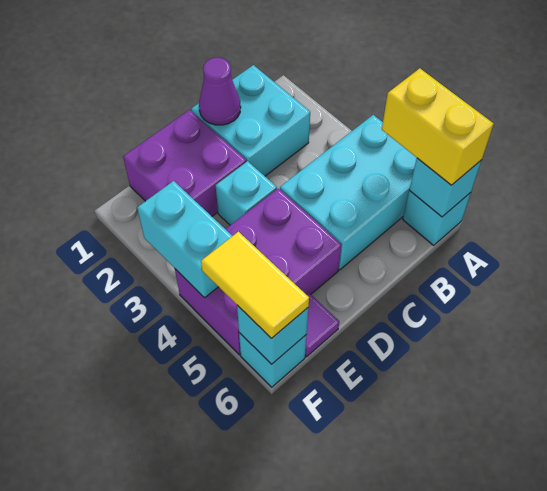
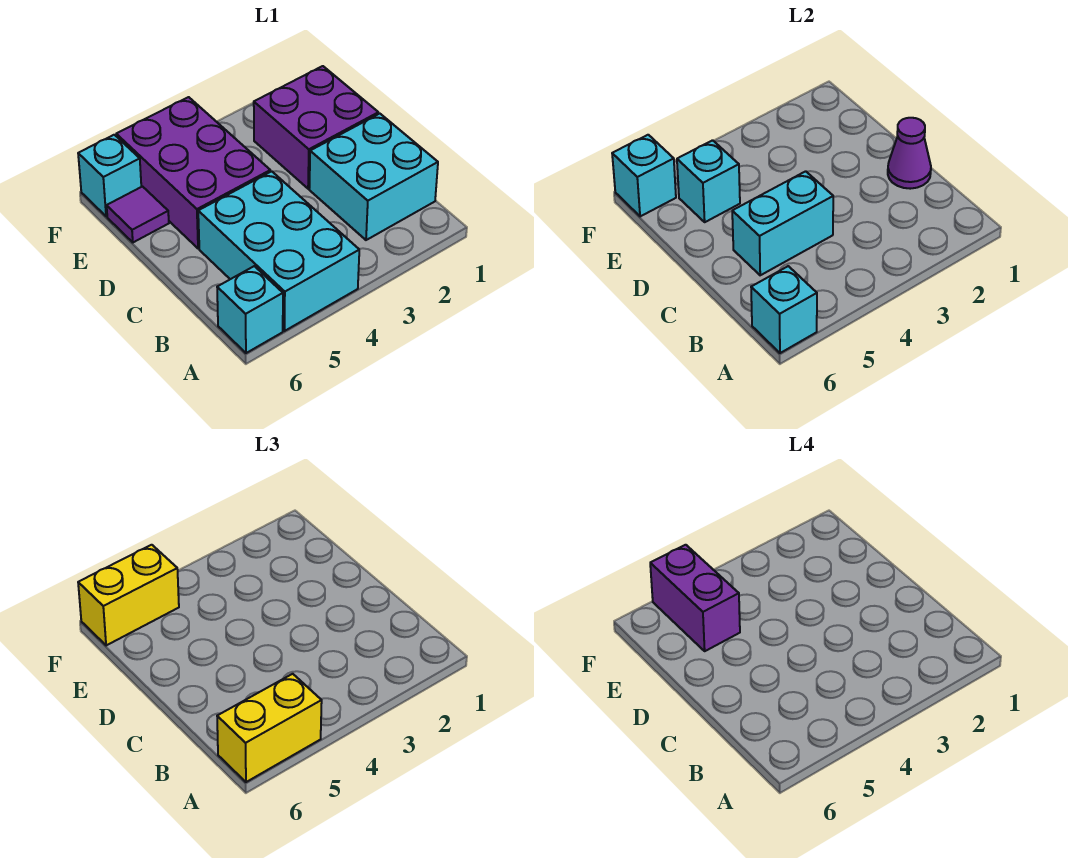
cyan 1x1 brick [216,161,277,225] -> cyan 1x1 brick moved to [677,140,740,222]
none -> purple 1x2 brick [650,545,740,651]
cyan 1x2 brick [137,181,232,298] -> cyan 1x2 brick moved to [732,171,833,275]
yellow 1x2 tile [201,232,309,338] -> yellow 1x2 brick [78,545,179,646]

